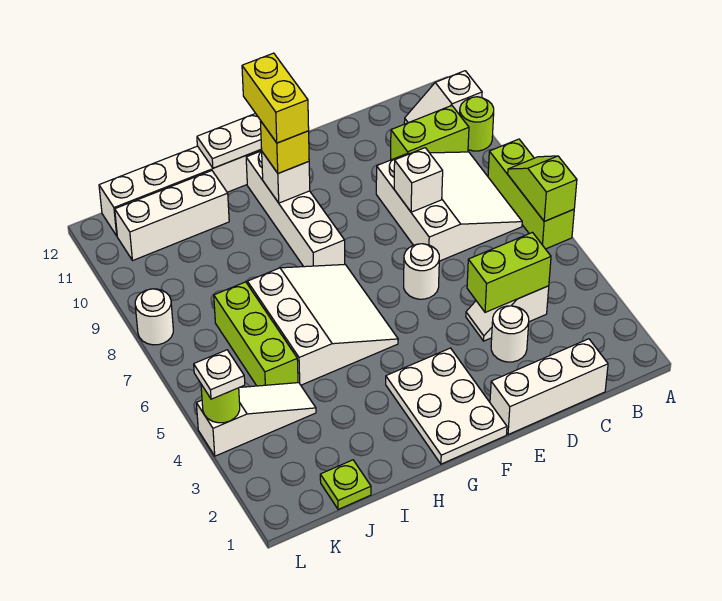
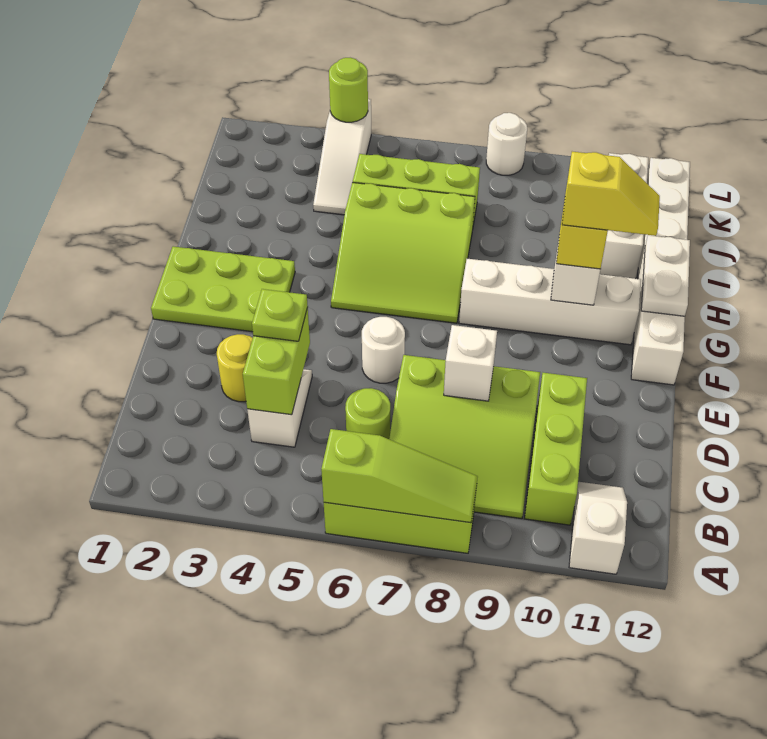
lime 1x2 slope [508,156,577,221] -> lime 1x3 slope [321,429,478,523]
lime 1x1 round brick [460,97,494,151] -> lime 1x1 round brick moved to [345,388,390,439]
white 3x3 slope [376,152,522,261] -> lime 3x3 slope [389,355,540,519]
lime 1x2 brick [391,106,469,160] -> lime 1x3 brick [525,373,587,525]
white 1x3 brick [490,339,608,435] -> none
white 1x1 round brick [491,306,529,362] -> yellow 1x1 round brick [217,334,253,402]
white 2x3 plate [386,348,507,464] -> lime 2x3 plate [151,246,295,332]
white 3x3 slope [247,265,398,385] -> lime 3x3 slope [331,183,475,323]
yellow 1x2 brick [242,53,309,143] -> yellow 1x2 slope [562,152,660,236]
lime 1x1 plate [320,460,371,509] -> lime 1x1 plate moved to [252,289,308,341]
white 1x1 plate [194,350,245,399] -> none

